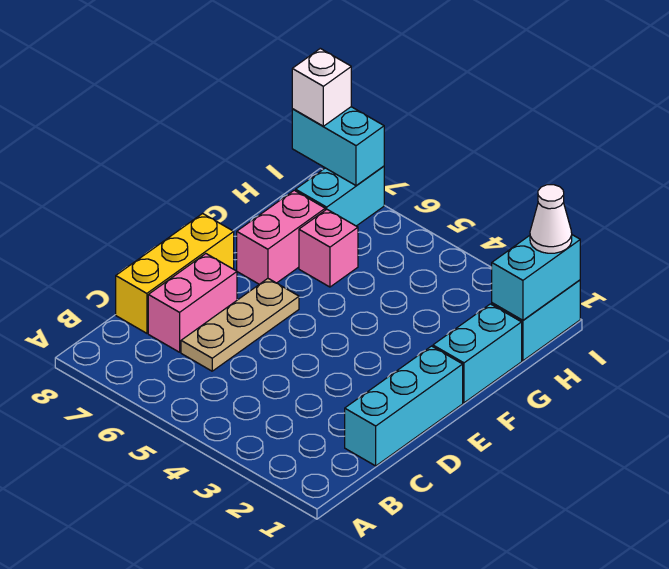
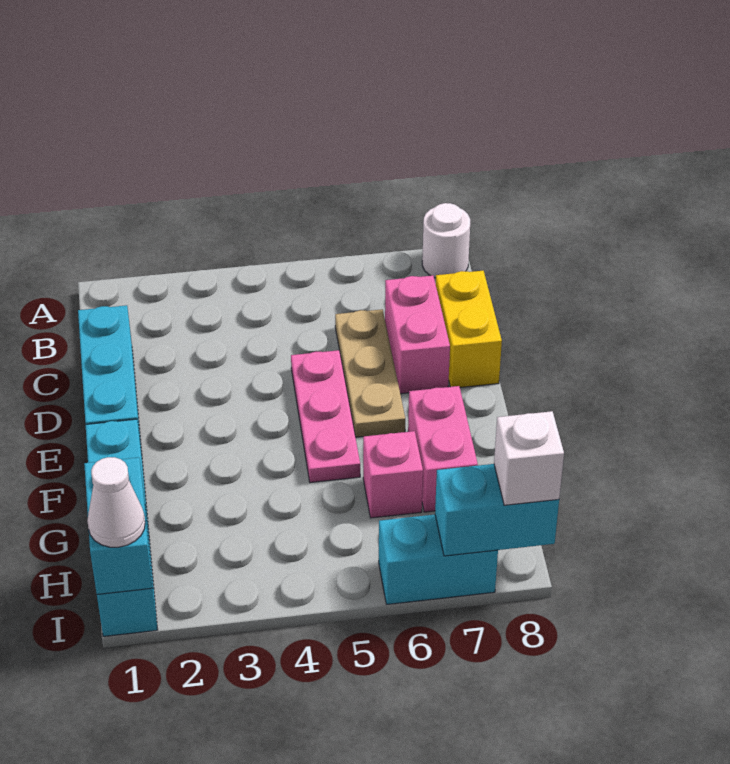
none -> white 1x1 round brick [422,203,470,278]
yellow 1x3 brick [116,214,234,333] -> yellow 1x2 brick [436,271,502,387]
none -> pink 1x3 plate [291,350,360,483]
cyan 1x2 brick [296,166,384,226] -> cyan 1x2 brick turned to [379,515,498,604]

